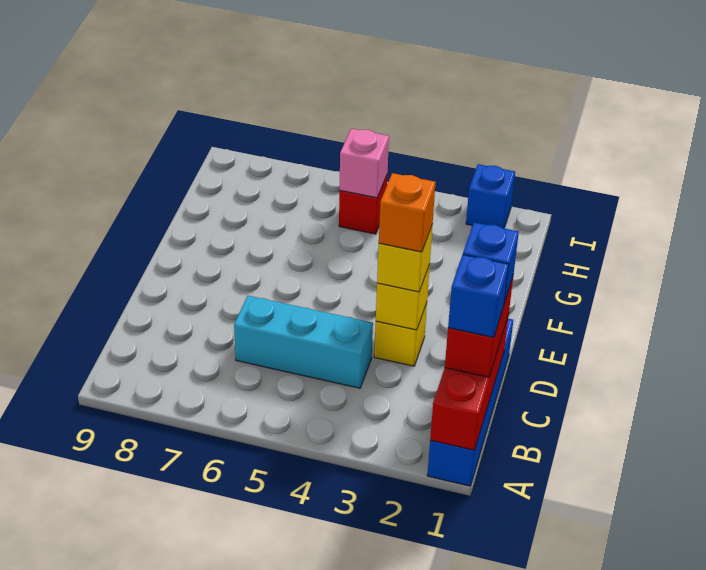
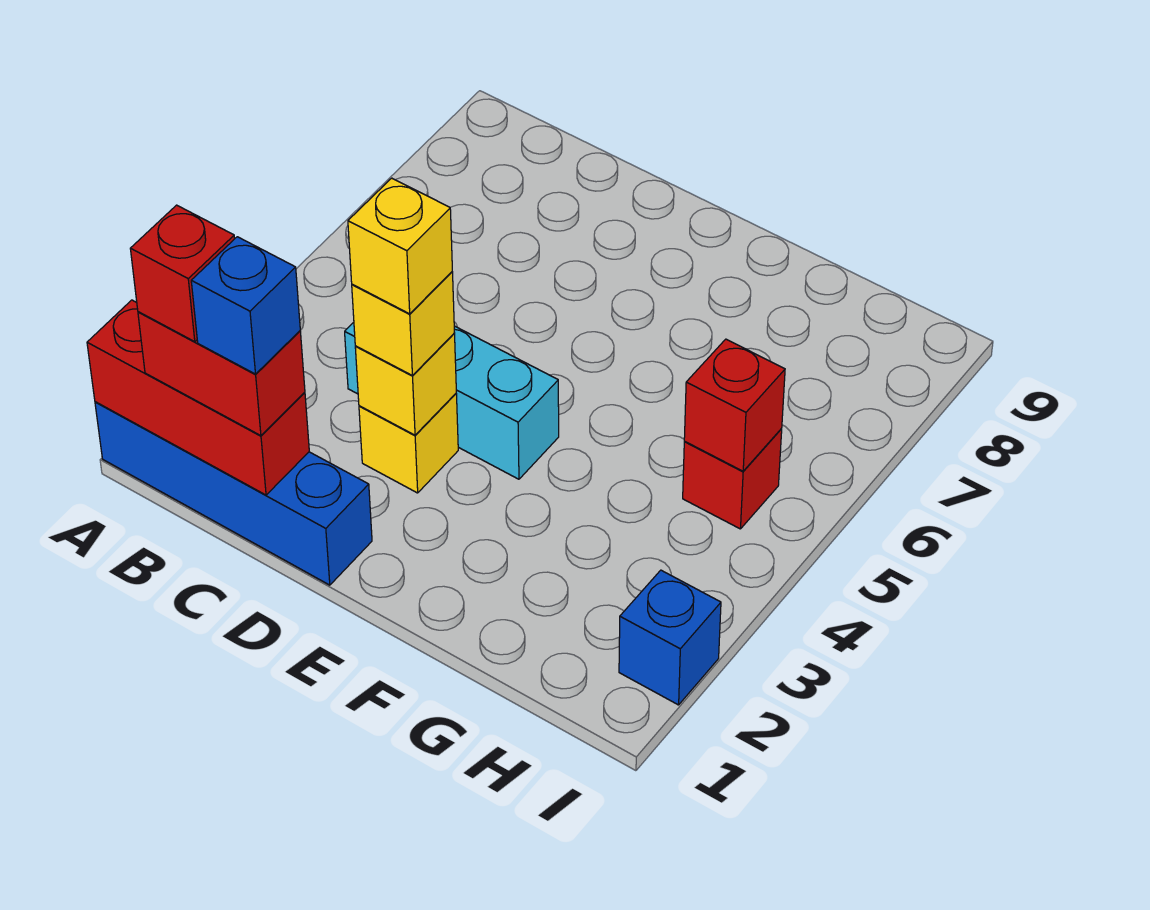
blue 1x1 brick [448,255,509,338] -> red 1x1 brick [130,205,235,342]
cyan 1x3 brick [234,296,373,388] -> cyan 1x3 brick turned to [345,322,559,479]
orange 1x1 brick [379,173,436,252] -> yellow 1x1 brick [348,178,452,314]
pink 1x1 brick [339,129,389,198] -> red 1x1 brick [684,339,785,471]

